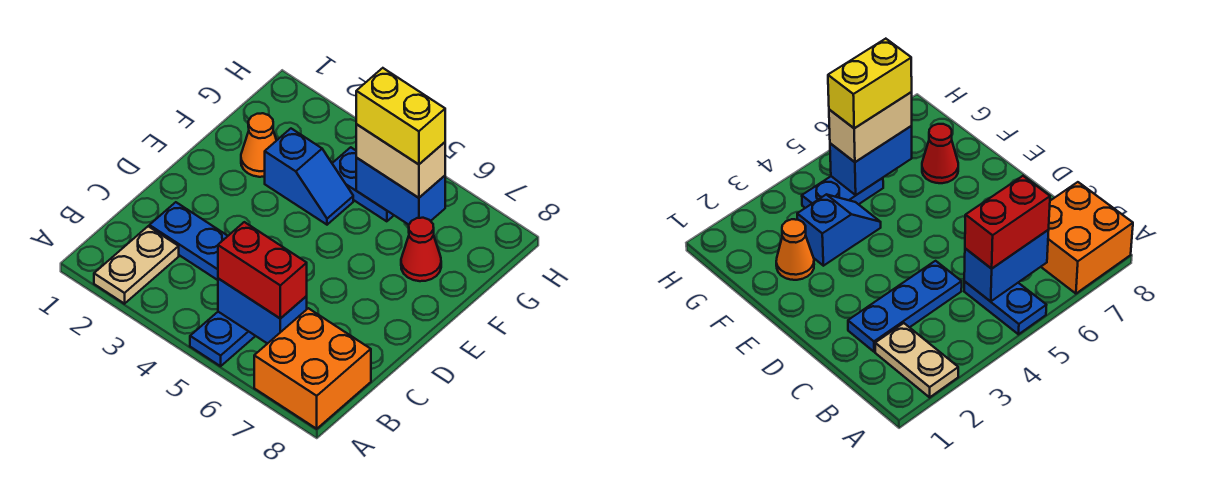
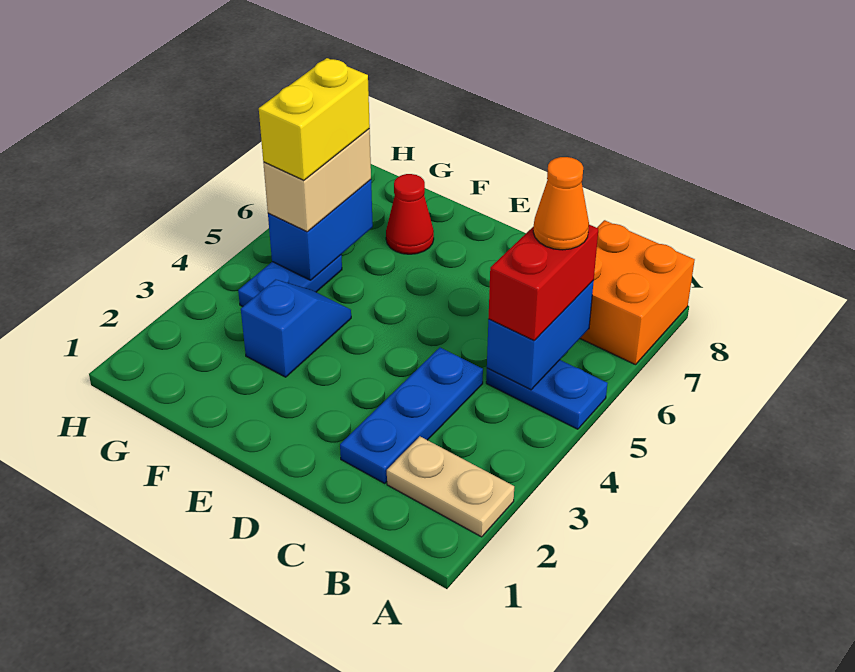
orange 1x1 cone [241,113,277,177] -> orange 1x1 cone moved to [533,157,589,250]

